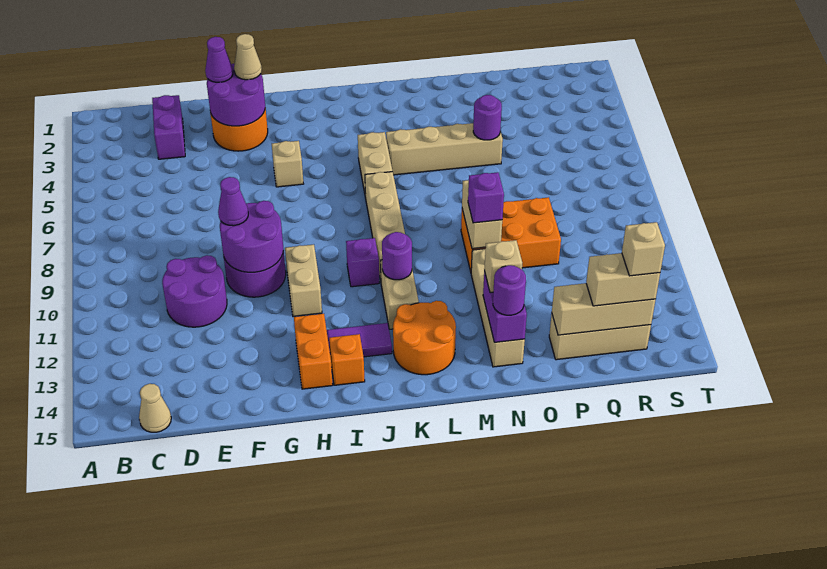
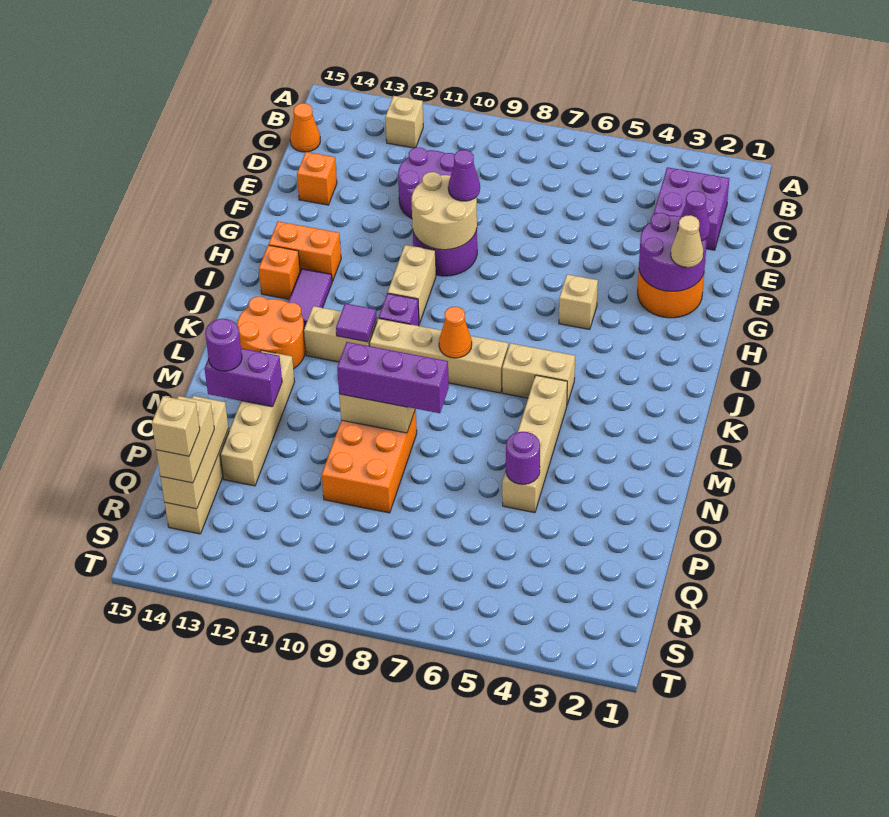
tan 1x1 cone [139,384,171,432] -> orange 1x1 cone [290,103,320,152]
purple 1x2 brick [152,95,185,159] -> purple 2x2 brick [654,167,729,250]
none -> orange 1x1 brick [297,152,337,205]
purple 2x2 round brick [220,201,283,272] -> tan 2x2 round brick [411,172,477,250]
tan 1x2 brick [285,245,322,316] -> tan 1x2 brick turned to [388,245,436,324]
none -> orange 1x1 cone [439,307,472,358]
purple 1x1 round brick [382,232,412,280] -> purple 1x1 tile [336,303,377,342]
purple 1x1 brick [468,172,504,223] -> purple 1x3 brick [337,342,449,413]
tan 1x4 brick [471,249,525,367] -> tan 1x4 brick turned to [220,350,295,486]
tan 1x1 brick [484,240,522,292] -> tan 1x1 brick moved to [385,96,423,148]

